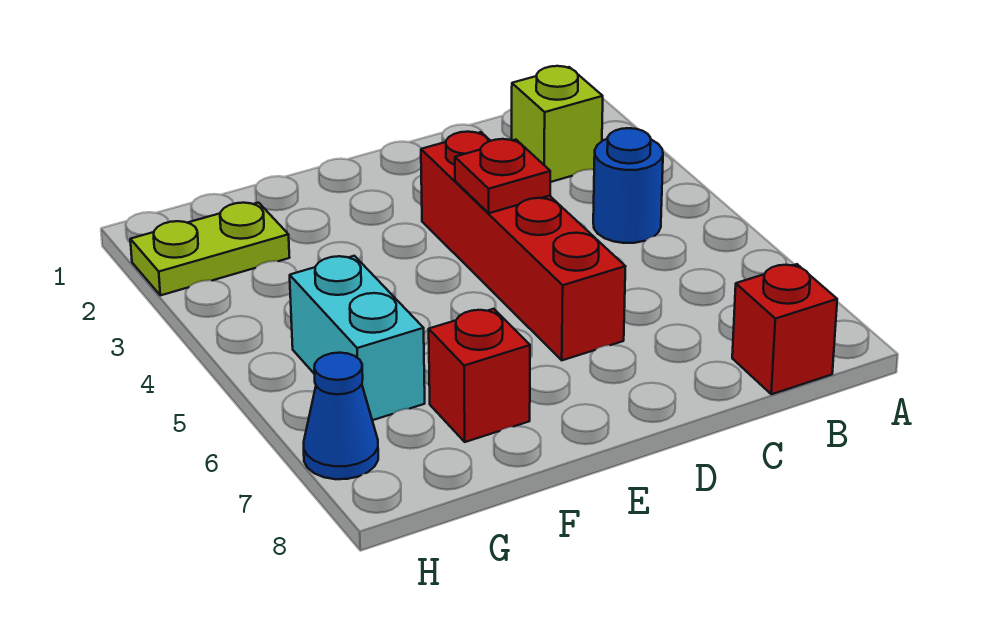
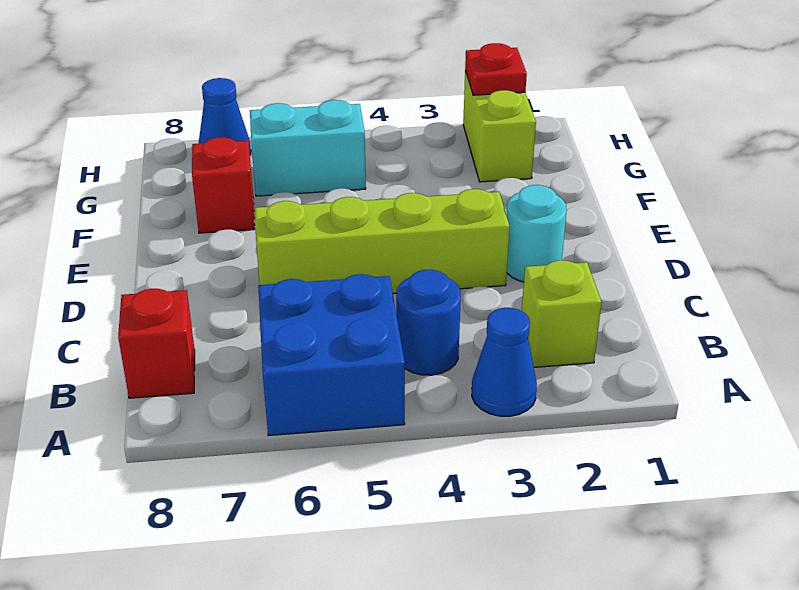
none -> blue 1x1 cone [472,308,537,416]
none -> blue 2x2 brick [258,274,405,436]
none -> cyan 1x1 round brick [506,185,567,282]
red 1x4 brick [421,132,625,360] -> lime 1x4 brick [255,189,510,294]
red 1x1 plate [455,139,550,213] -> red 1x1 plate moved to [465,43,527,95]
lime 1x2 plate [130,203,290,295] -> lime 1x2 brick [463,71,536,182]

